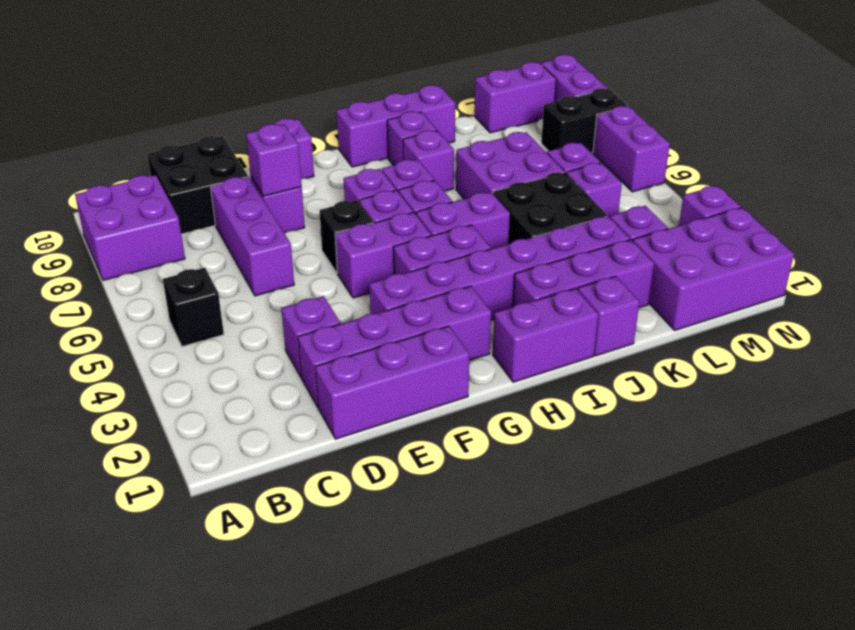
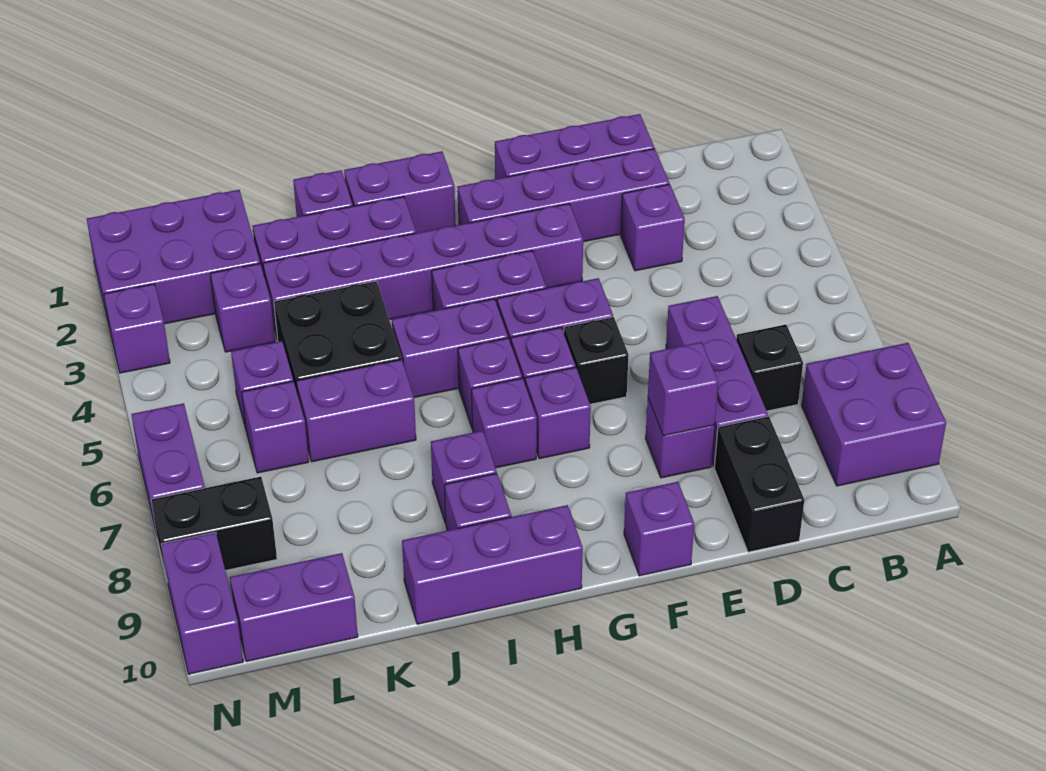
black 1x1 brick [163,268,224,347] -> black 1x1 brick moved to [736,325,803,411]
black 2x2 brick [147,136,248,234] -> black 1x2 brick [714,416,804,552]
purple 2x2 brick [456,132,564,199] -> purple 1x2 brick [296,359,416,462]

